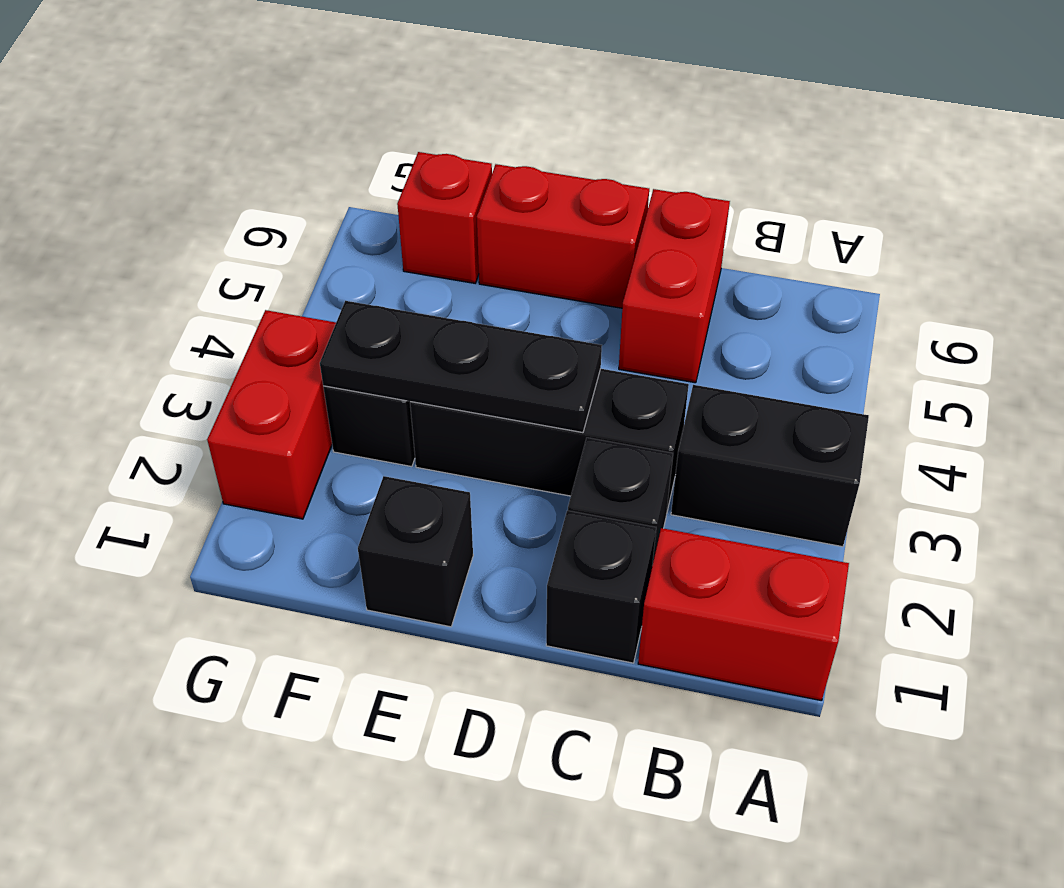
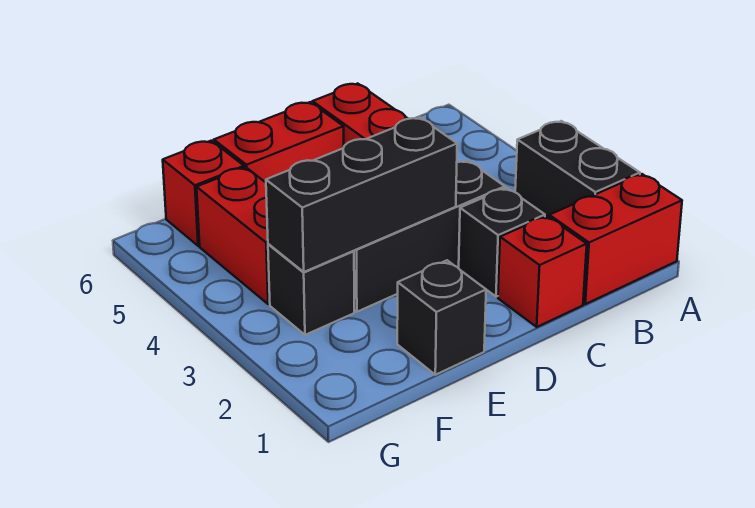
black 1x2 brick [671,385,869,547] -> black 1x2 brick turned to [515,121,640,217]
black 1x1 brick [546,511,656,663] -> red 1x1 brick [498,216,587,327]
black 1x3 plate [320,301,602,433] -> black 1x3 brick [266,117,457,272]
red 1x2 brick [207,310,336,519] -> red 1x2 brick moved to [197,167,270,304]

